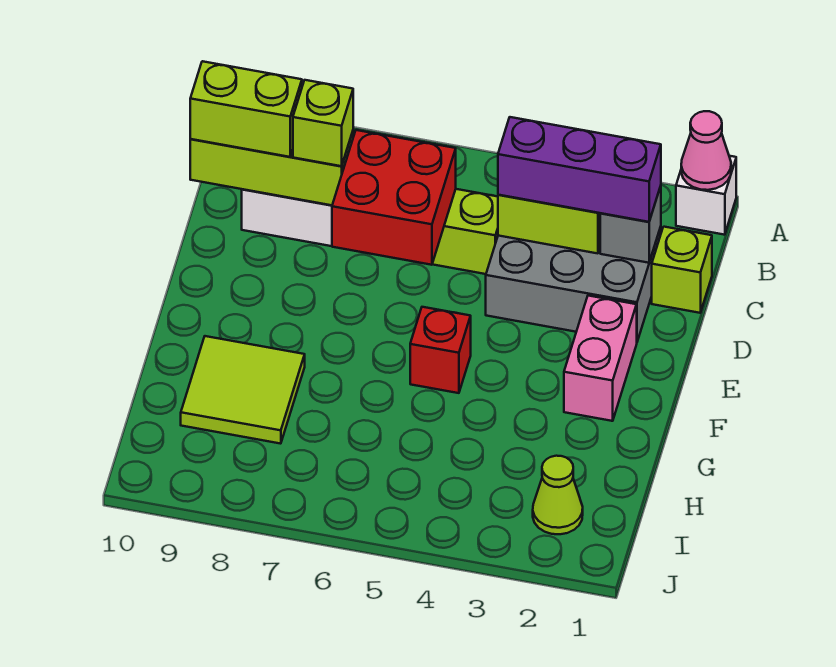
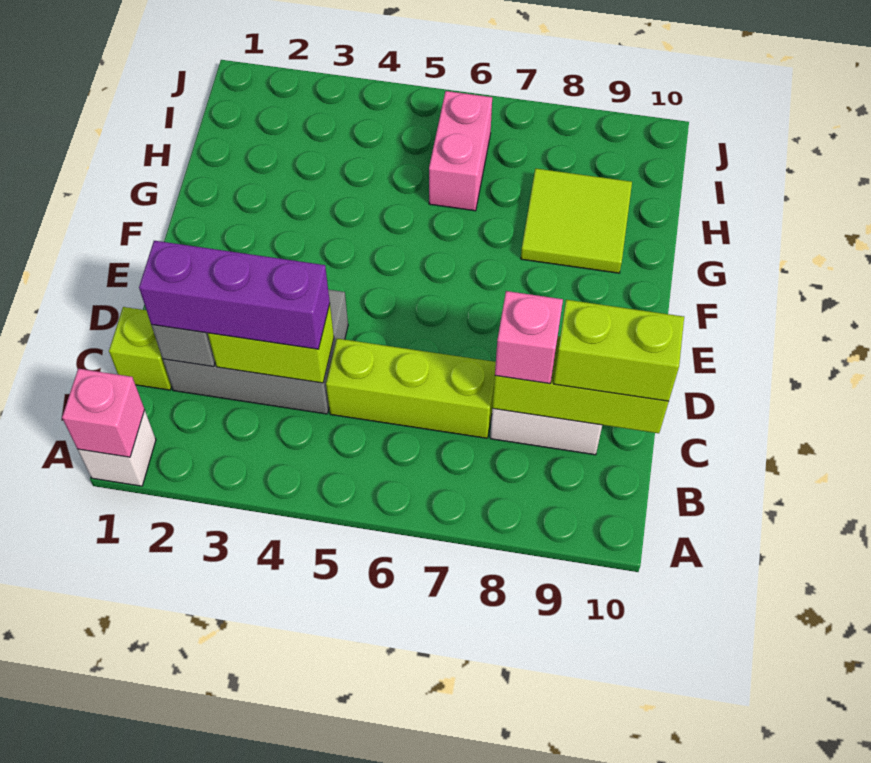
pink 1x1 cone [681,111,731,190] -> pink 1x1 brick [62,369,145,457]
red 2x2 brick [332,130,456,265] -> none
lime 1x1 brick [293,80,353,166] -> pink 1x1 brick [495,291,563,384]
pink 1x2 brick [564,296,637,421] -> pink 1x2 brick moved to [429,91,492,211]
red 1x1 brick [410,307,471,393] -> none
lime 1x1 cone [533,456,583,534] -> none

